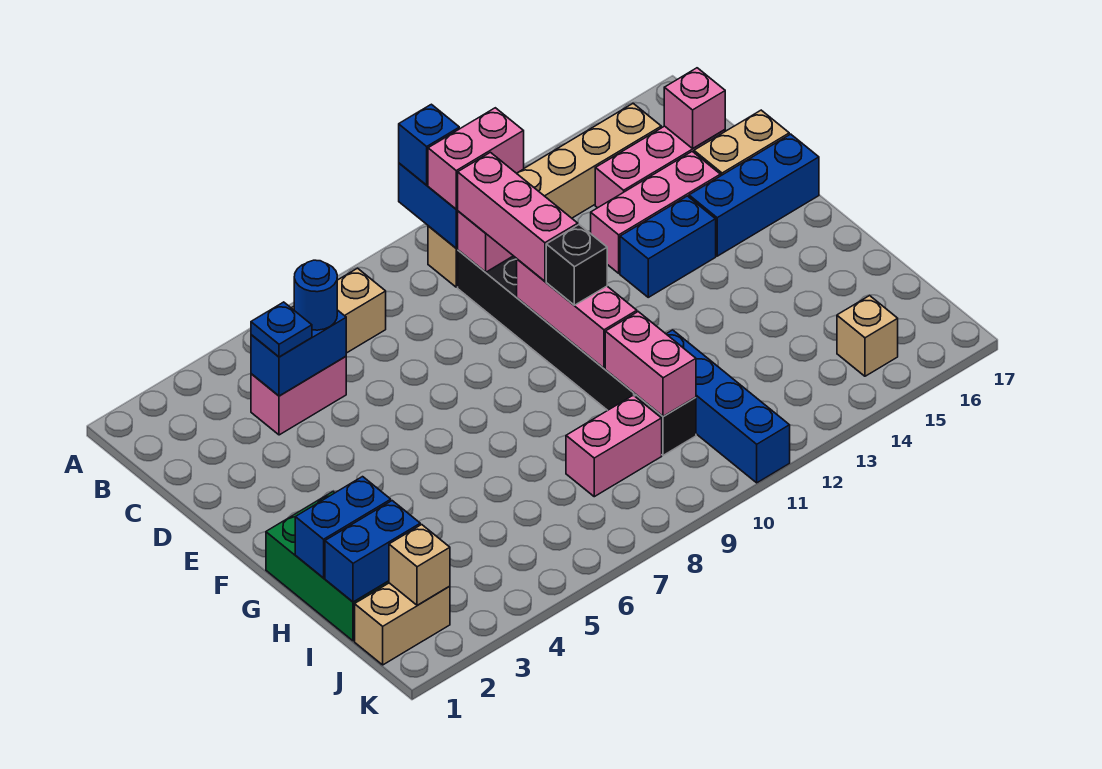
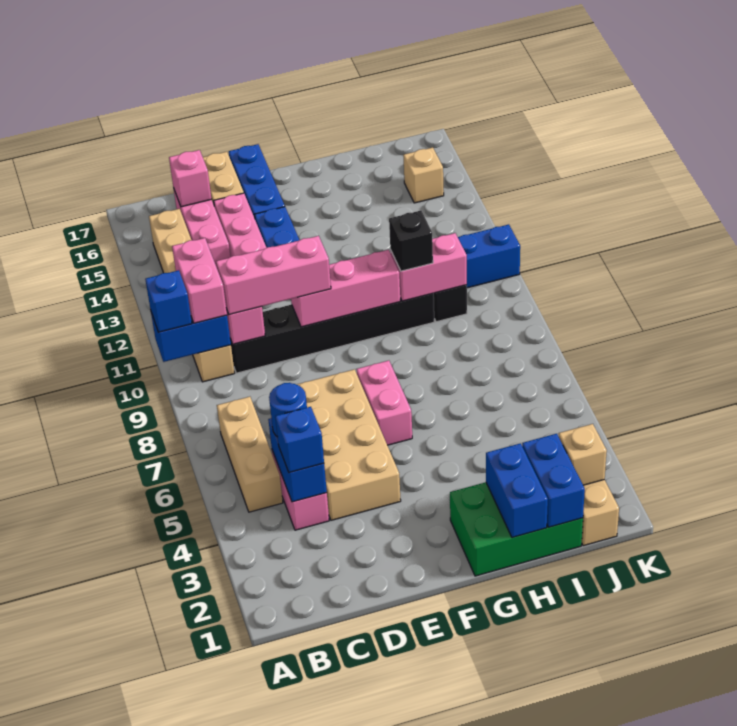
blue 1x1 plate [251,302,312,357] -> blue 1x1 brick [275,407,324,473]
none -> tan 2x4 brick [297,369,401,520]
black 1x1 brick [546,225,607,305] -> black 1x1 brick moved to [389,211,433,271]
pink 1x2 brick [566,395,662,497] -> pink 1x2 brick moved to [357,361,412,445]

